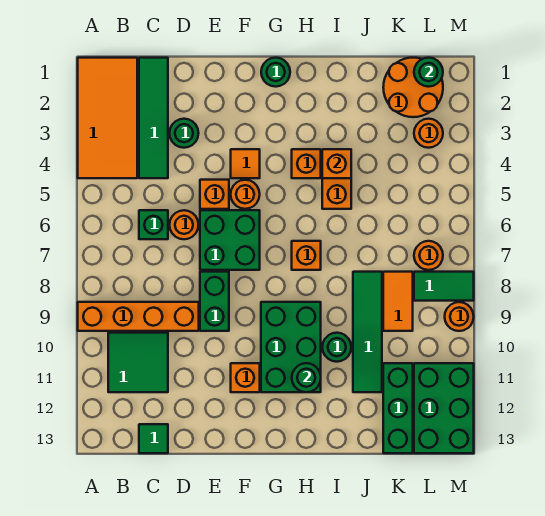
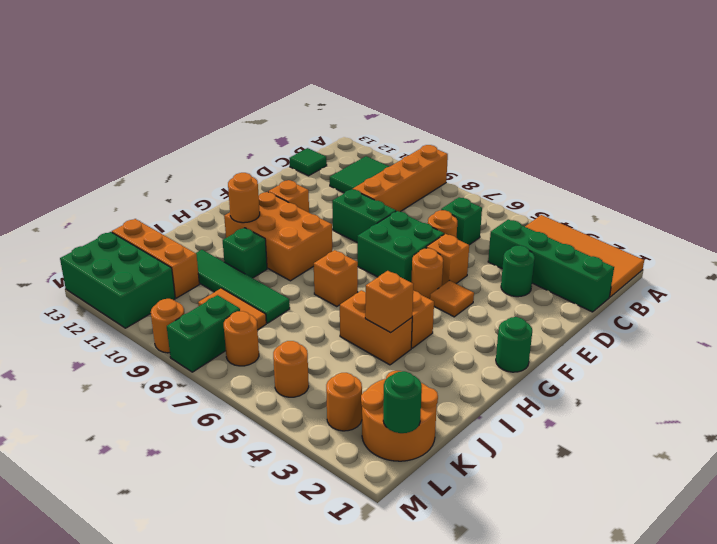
green 1x4 tile [139,58,168,178] -> green 1x4 brick [488,219,614,312]
green 2x3 brick [261,302,321,392] -> orange 2x3 brick [224,192,332,281]
green 1x1 round brick [292,363,321,392] -> orange 1x1 round brick [228,173,260,223]
green 1x1 round brick [322,333,351,362] -> green 1x1 brick [223,228,267,278]
green 1x3 brick [383,363,413,453] -> orange 1x3 brick [112,219,199,298]
none -> orange 1x1 round brick [273,341,309,397]
green 1x2 tile [414,272,474,301] -> green 1x2 brick [167,295,240,372]

